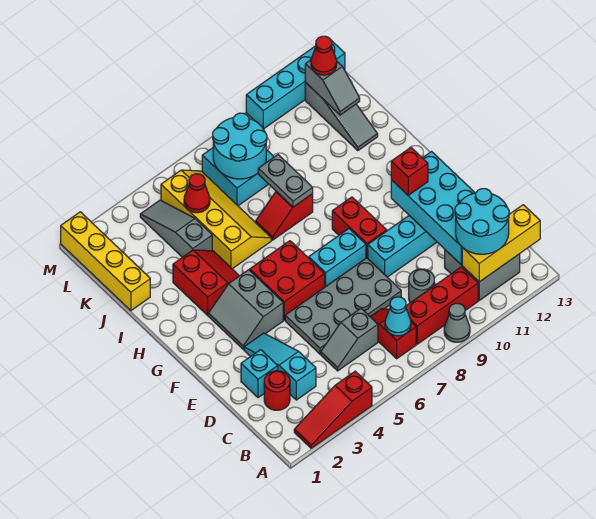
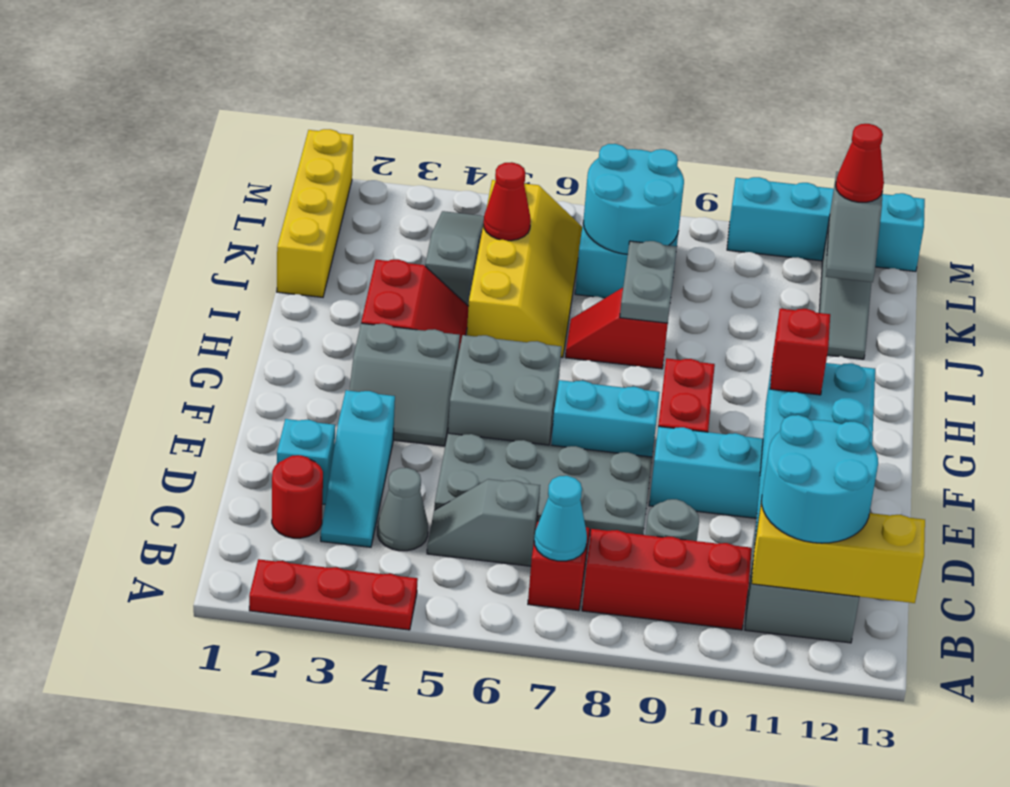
red 1x3 slope [294,371,372,448] -> red 1x3 plate [249,559,418,630]
grey 1x1 cone [444,303,470,342] -> grey 1x1 cone moved to [377,468,428,551]
cyan 1x3 slope [244,333,316,400] -> cyan 1x3 slope turned to [321,390,395,547]
grey 2x2 slope [208,270,283,349] -> grey 2x2 slope turned to [349,323,460,446]
red 2x2 brick [250,241,325,320] -> grey 2x2 brick [448,335,562,445]

